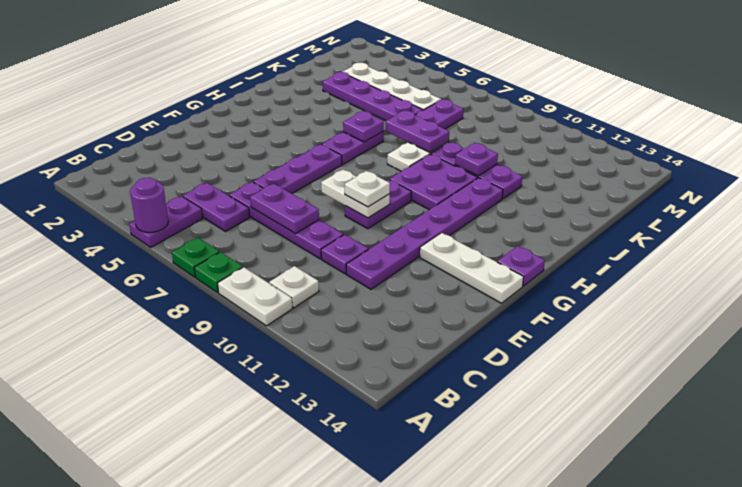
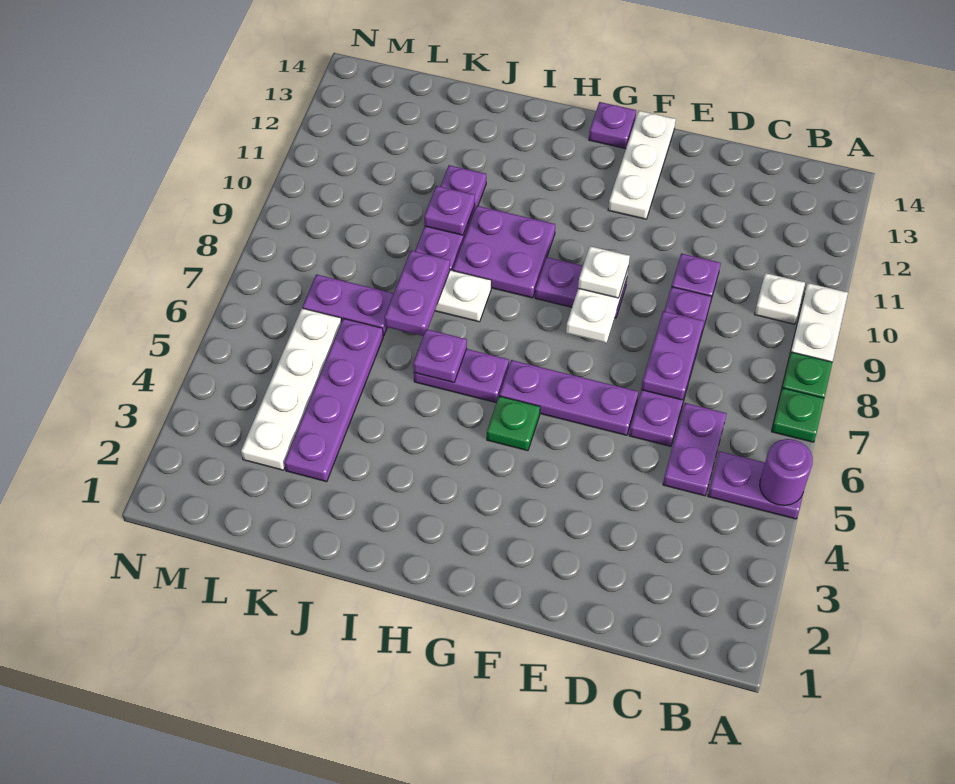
purple 1x6 plate [346,178,503,289] -> none
none -> green 1x1 plate [487,396,540,451]

